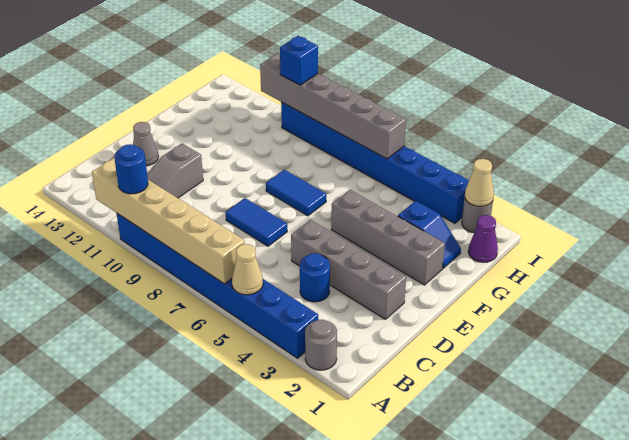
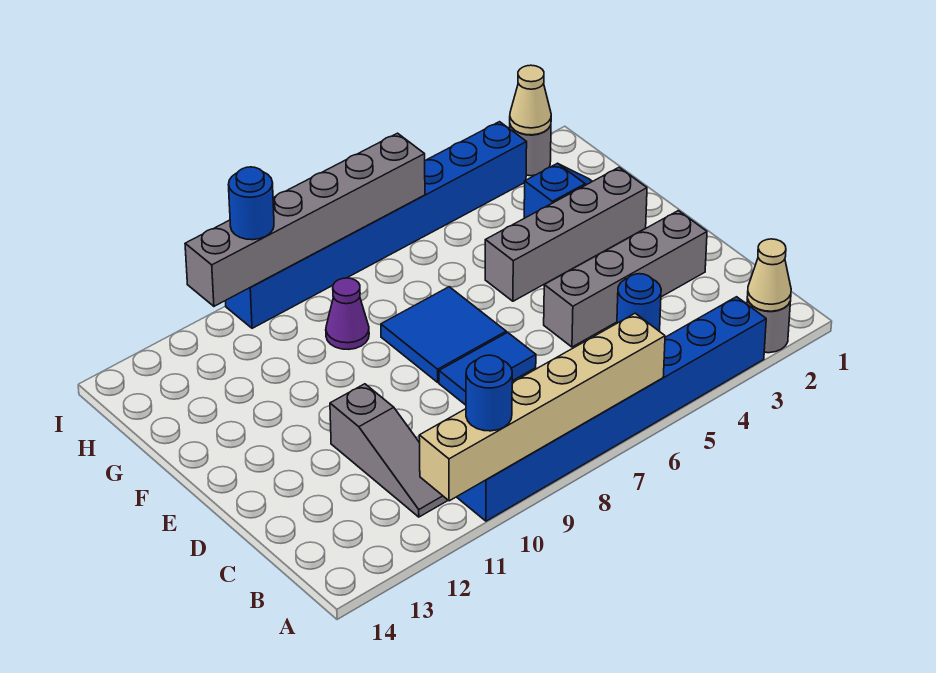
tan 1x1 cone [232,244,263,295] -> tan 1x1 cone moved to [747,239,791,311]
grey 1x1 cone [133,122,158,166] -> none
blue 1x2 tile [266,170,326,216] -> blue 2x2 tile [381,287,506,382]
purple 1x1 cone [468,215,498,262] -> purple 1x1 cone moved to [326,278,369,349]
blue 1x1 brick [280,36,318,85] -> blue 1x1 round brick [229,167,274,240]

